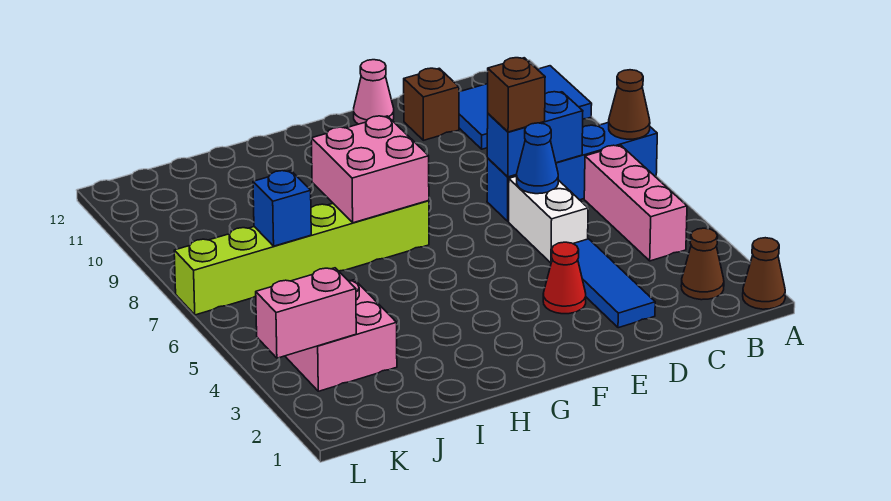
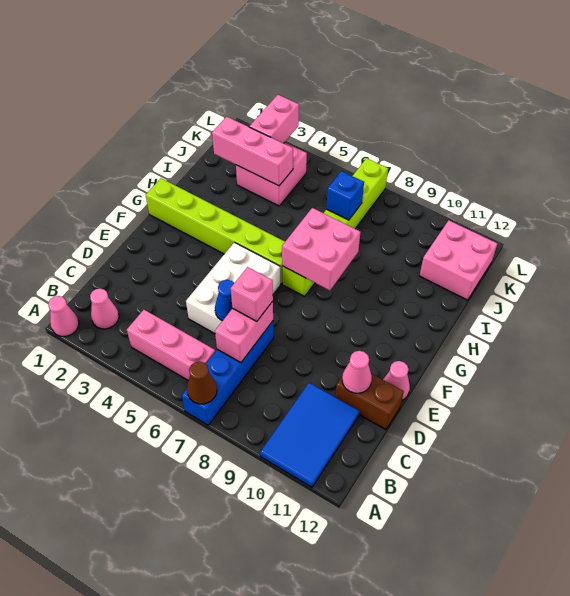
brown 1x1 cone [743,238,785,309] -> pink 1x1 cone [48,296,79,336]
brown 1x1 cone [681,228,724,300] -> pink 1x1 cone [90,289,119,329]
blue 1x2 brick [487,92,583,177] -> pink 1x2 brick [215,301,273,363]
blue 1x3 tile [573,239,655,328] -> none
white 1x2 brick [509,176,588,263] -> white 2x3 brick [186,242,280,334]
brown 1x1 brick [488,58,545,132] -> pink 1x1 brick [231,267,273,321]
brown 1x1 brick [404,68,459,140] -> brown 1x2 brick [335,374,404,430]
none -> pink 1x1 cone [342,351,372,393]
red 1x1 cone [543,242,586,314] -> none
none -> lime 1x6 brick [146,178,285,284]
none -> pink 1x3 brick [212,117,293,186]
none -> pink 2x2 brick [419,220,497,300]

